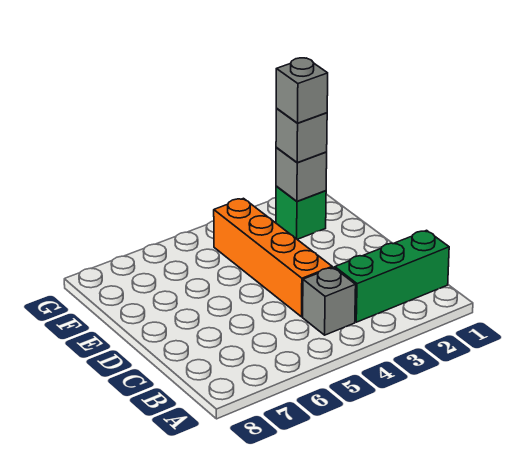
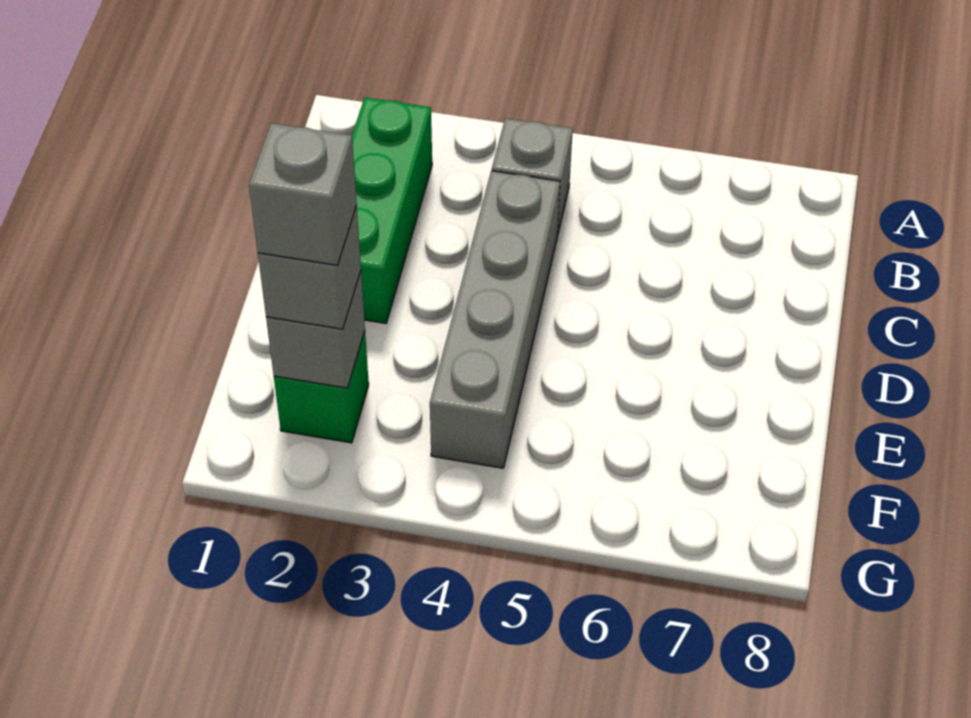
green 1x3 brick [335,230,449,322] -> green 1x3 brick turned to [352,98,432,324]
orange 1x4 brick [214,198,332,317] -> grey 1x4 brick [430,171,560,468]

